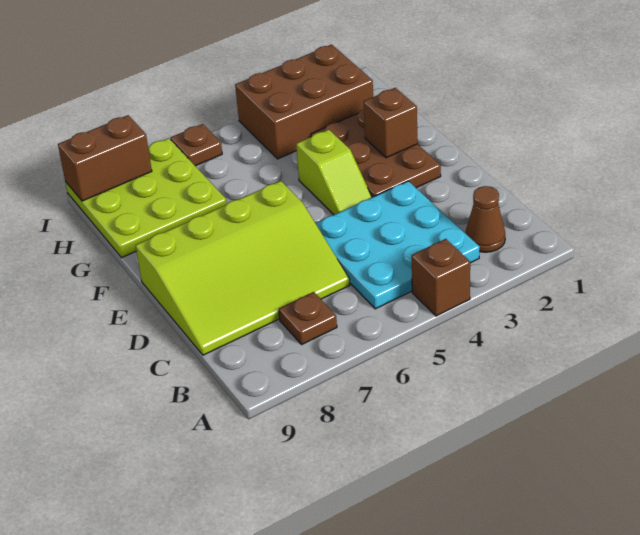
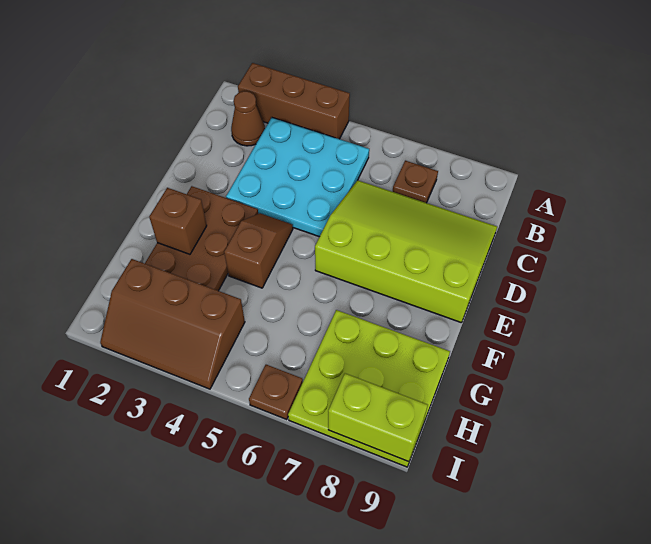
brown 1x1 brick [412,239,470,316] -> brown 1x3 brick [238,63,350,139]
lime 1x2 slope [296,129,372,215] -> brown 1x2 slope [224,213,293,288]
brown 2x3 brick [235,45,373,159] -> brown 2x3 slope [100,259,245,389]
brown 1x2 brick [58,115,152,201] -> lime 1x2 brick [328,373,428,462]

